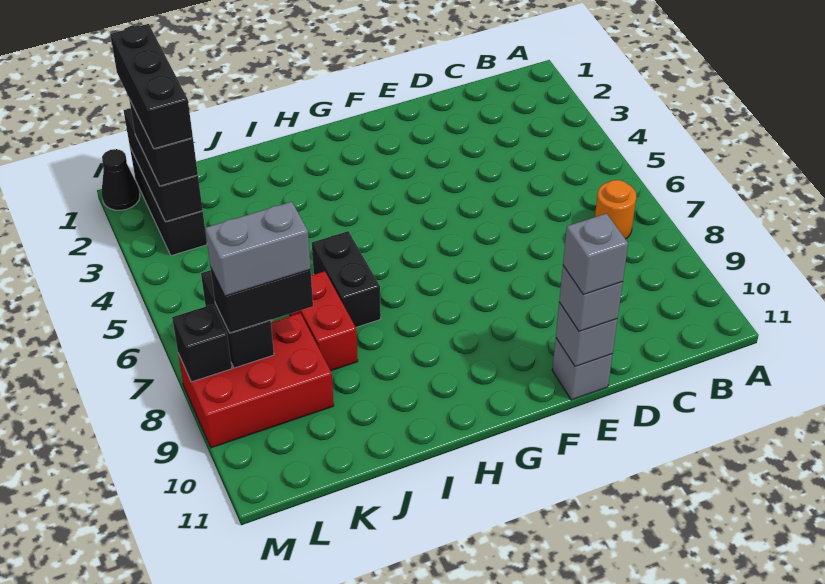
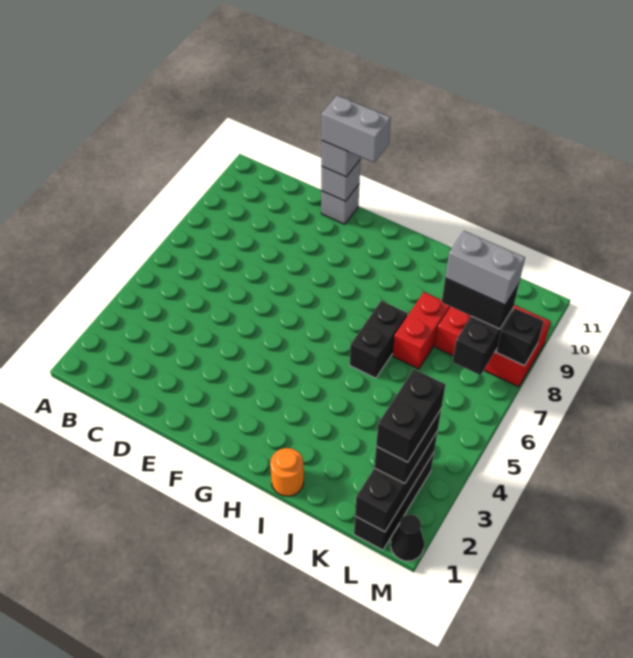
orange 1x1 round brick [595,180,636,239] -> orange 1x1 round brick moved to [270,448,304,496]
grey 1x1 brick [563,214,628,294] -> grey 1x2 brick [322,95,391,162]
black 1x3 brick [110,24,193,149] -> black 1x2 brick [376,369,445,462]

